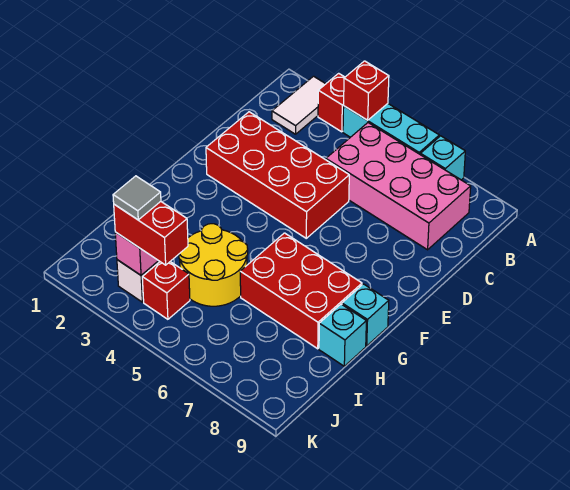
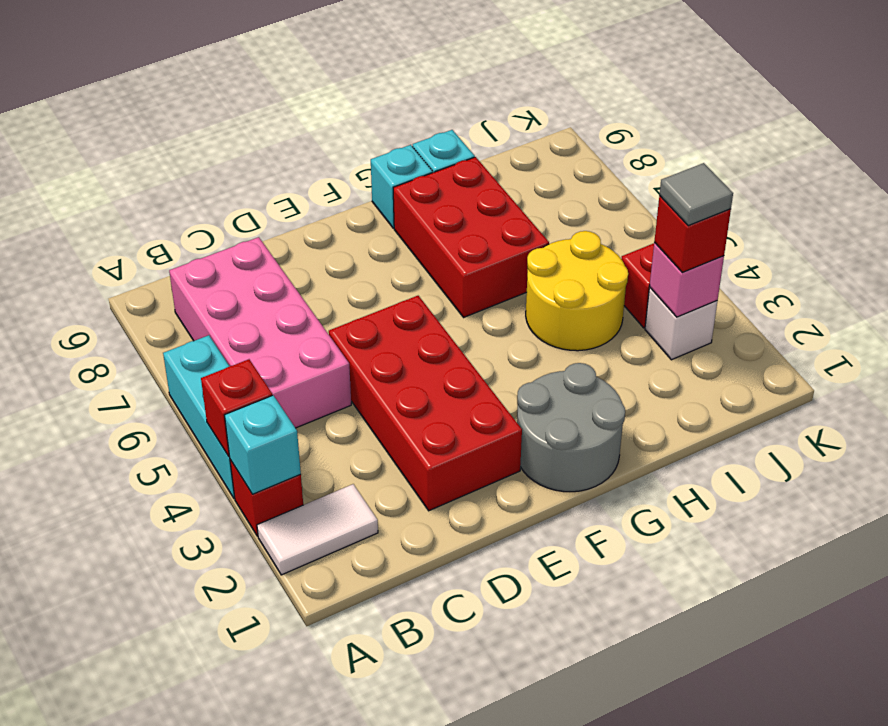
cyan 1x1 brick [420,136,465,180] -> cyan 1x1 brick moved to [224,395,301,494]
none -> grey 2x2 round brick [517,363,625,492]
red 1x2 brick [114,202,188,265] -> red 1x1 brick [654,196,731,272]

